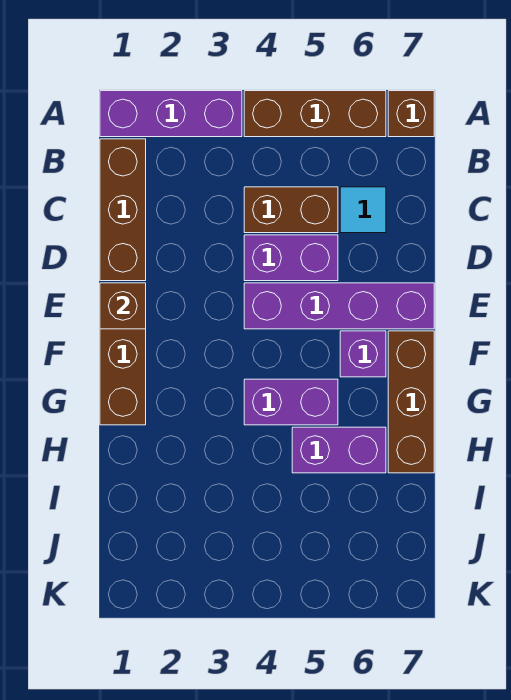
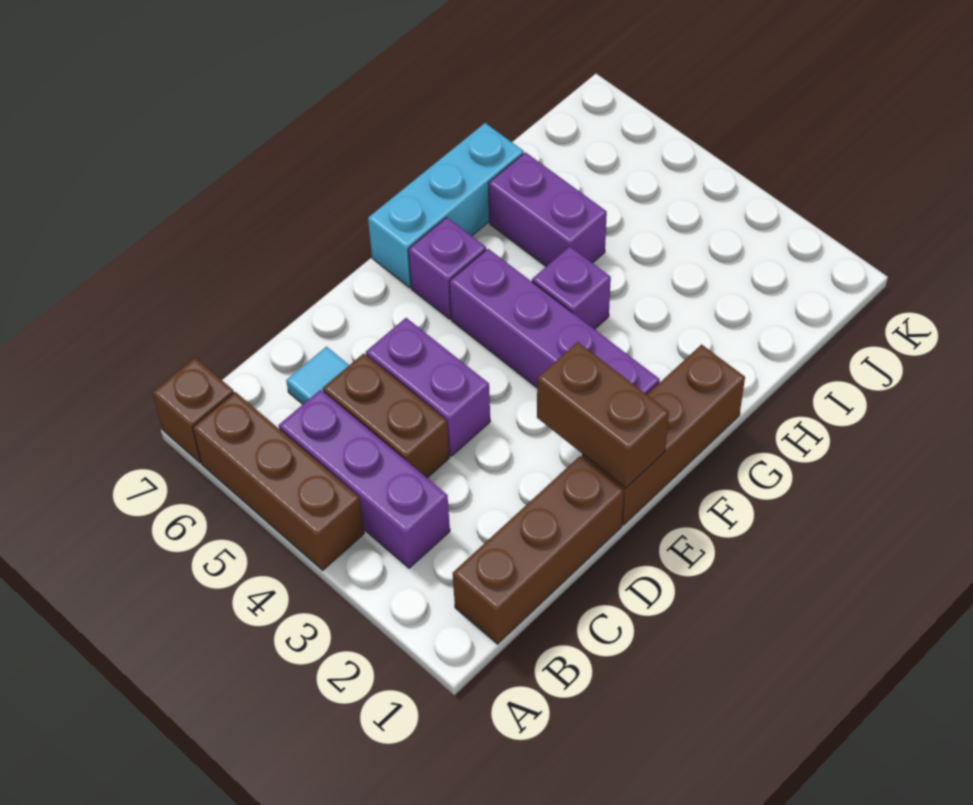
purple 1x3 brick [100,91,242,137] -> purple 1x3 brick moved to [279,390,450,568]
brown 1x1 brick [100,283,146,329] -> brown 1x2 brick [537,342,669,488]
purple 1x4 brick [244,283,434,329] -> purple 1x4 brick moved to [449,249,660,395]
brown 1x3 brick [388,331,434,473] -> cyan 1x3 brick [368,123,524,288]
purple 1x2 brick [244,379,338,425] -> purple 1x1 brick [532,247,611,329]

